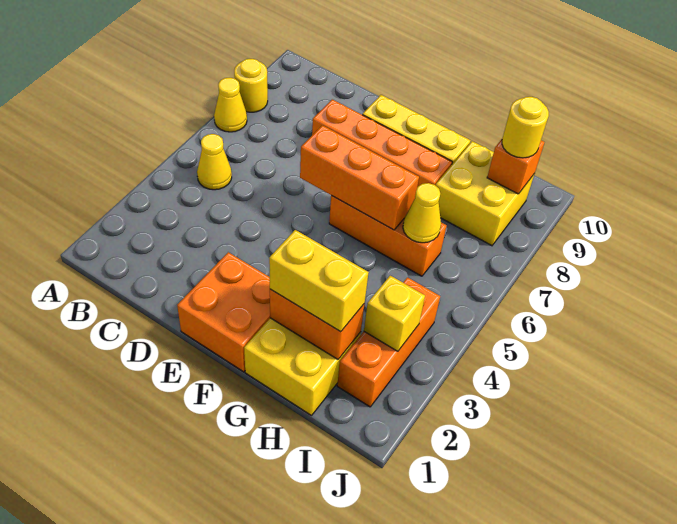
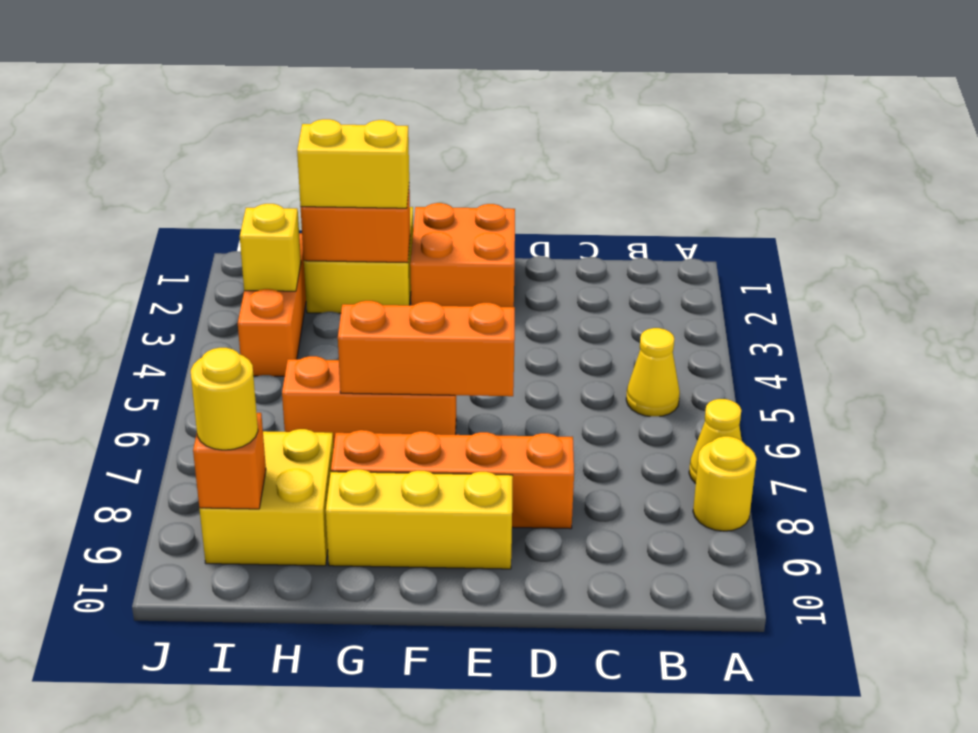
yellow 1x1 cone [403,183,441,243] -> none

